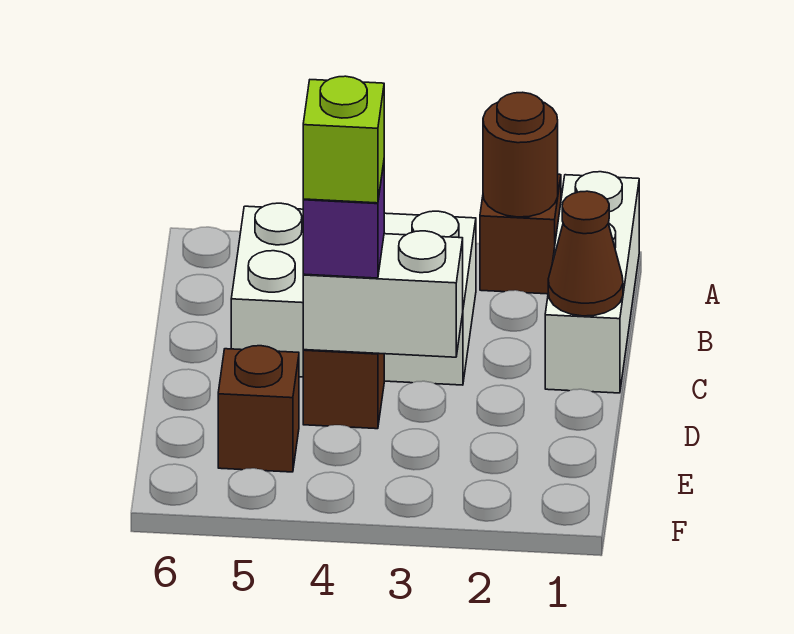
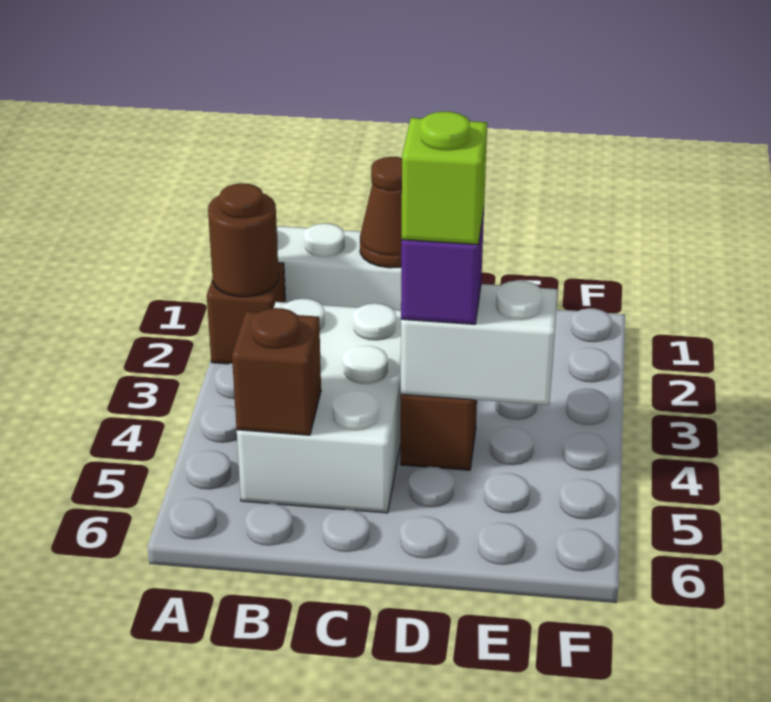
white 1x2 brick [303,231,463,357] -> white 1x2 brick turned to [401,280,558,405]
brown 1x1 brick [218,346,299,472] -> brown 1x1 brick moved to [232,308,321,435]

